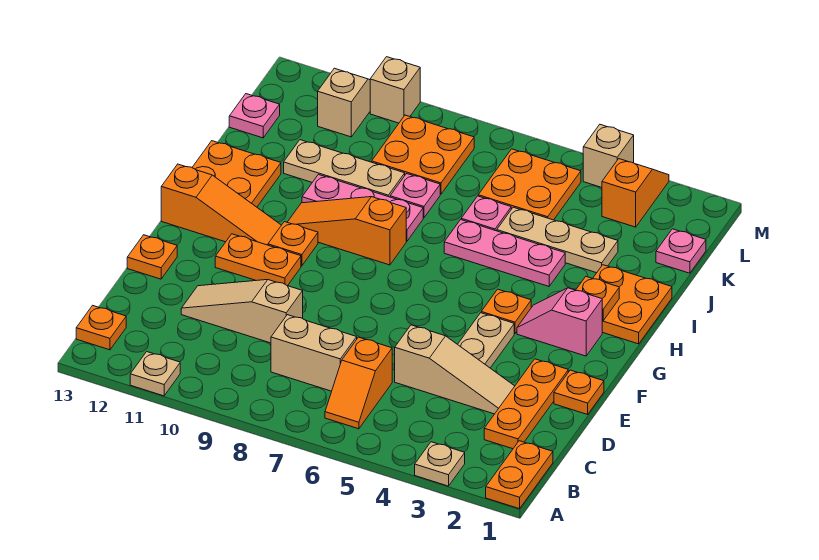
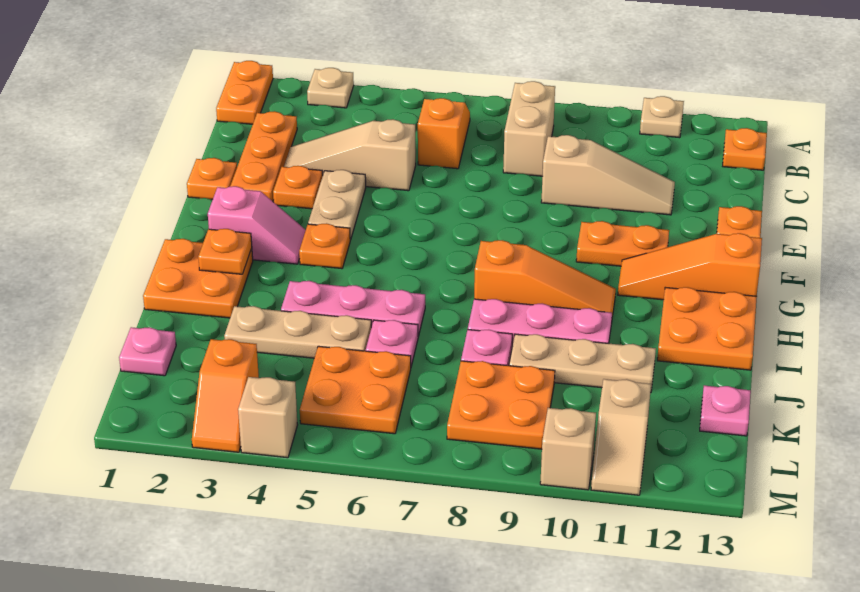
tan 1x2 brick [271,315,357,391] -> tan 1x2 brick turned to [503,81,555,176]
orange 1x1 plate [268,222,318,266] -> orange 1x1 plate moved to [273,166,323,209]

